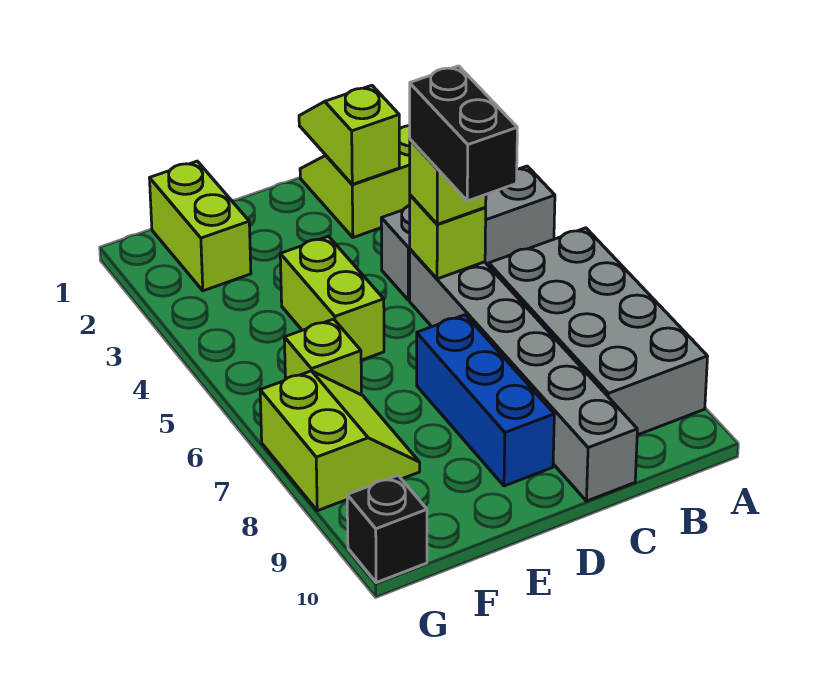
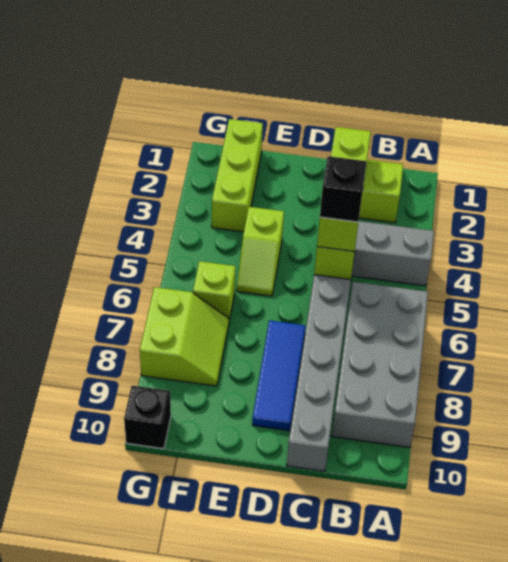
black 1x2 brick [410,66,517,201] -> black 1x1 brick [320,156,366,222]
blue 1x3 brick [417,315,554,486] -> blue 1x3 tile [252,320,305,431]
lime 1x2 brick [280,236,384,360] -> lime 1x2 slope [237,207,284,296]
lime 1x2 brick [150,161,251,291] -> lime 1x3 brick [212,119,263,232]

